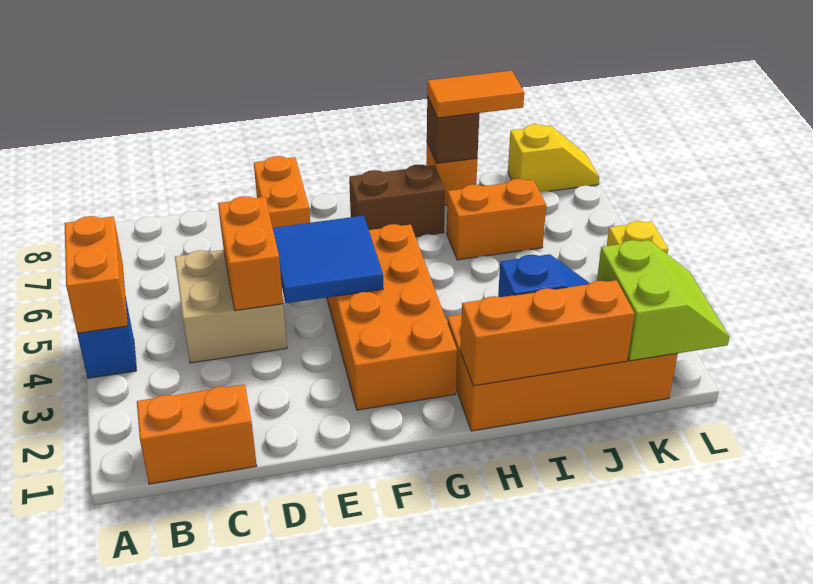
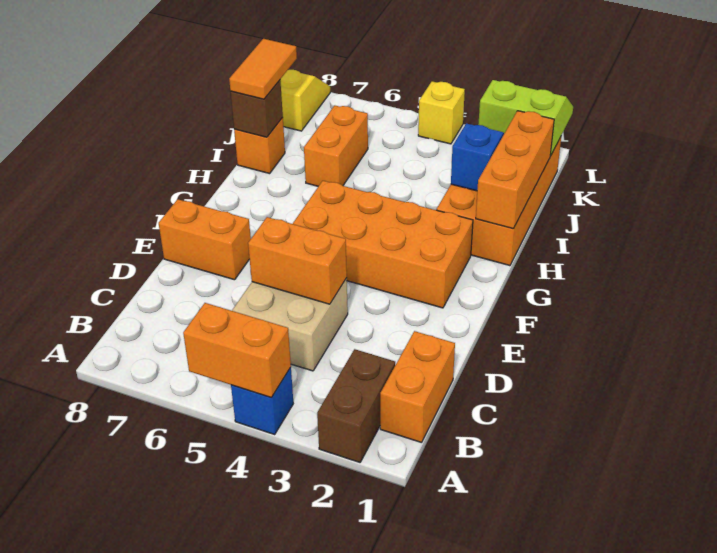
blue 2x2 tile [273,216,383,303] -> none
brown 1x2 brick [349,164,445,237] -> brown 1x2 brick moved to [317,349,395,462]

